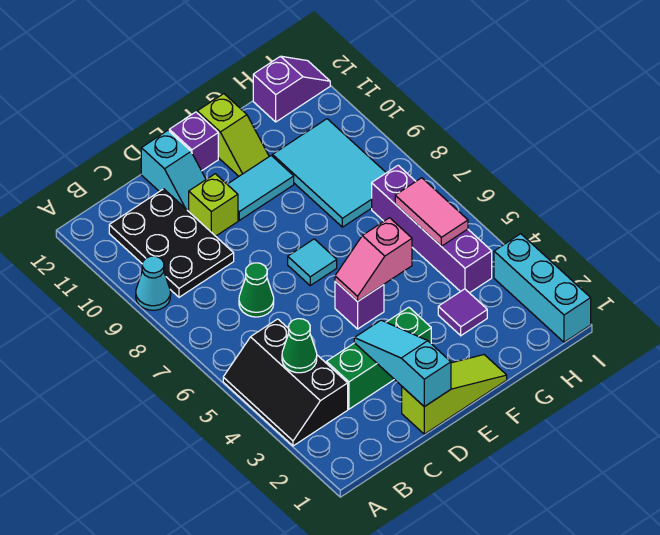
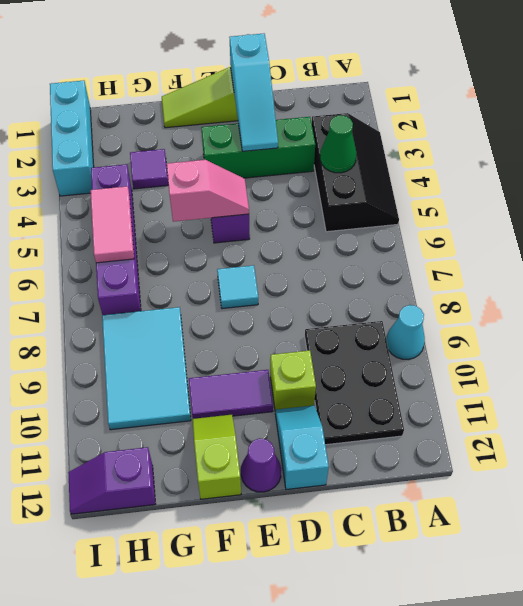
green 1x1 cone [239,263,274,317] -> none
cyan 1x2 tile [227,156,294,220] -> purple 1x2 tile [189,370,273,419]
purple 1x1 brick [169,112,218,171] -> purple 1x1 cone [241,438,281,492]

